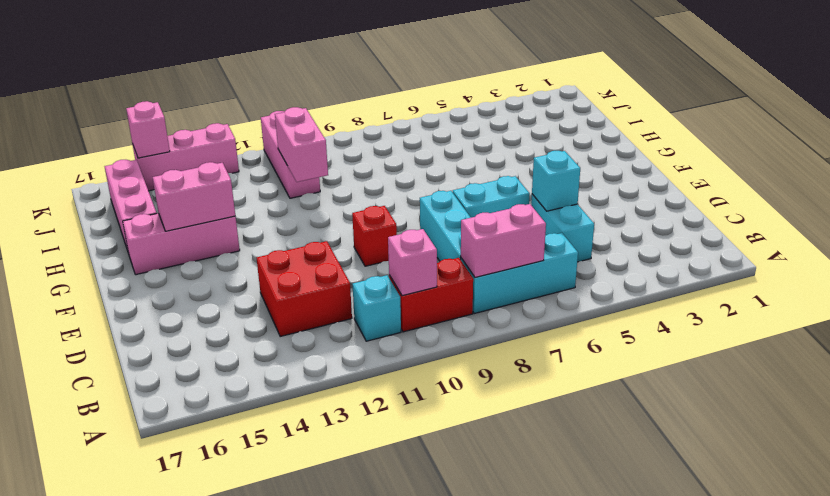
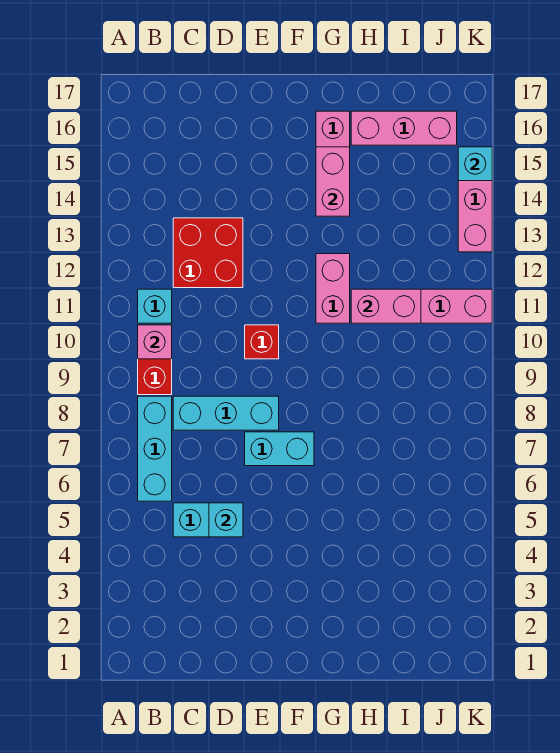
pink 1x2 brick [461,204,546,277] -> pink 1x2 brick moved to [316,254,350,323]
cyan 1x2 brick [453,176,530,218] -> cyan 1x2 brick turned to [245,432,314,466]
pink 1x1 brick [126,101,170,158] -> cyan 1x1 brick [458,147,492,181]

